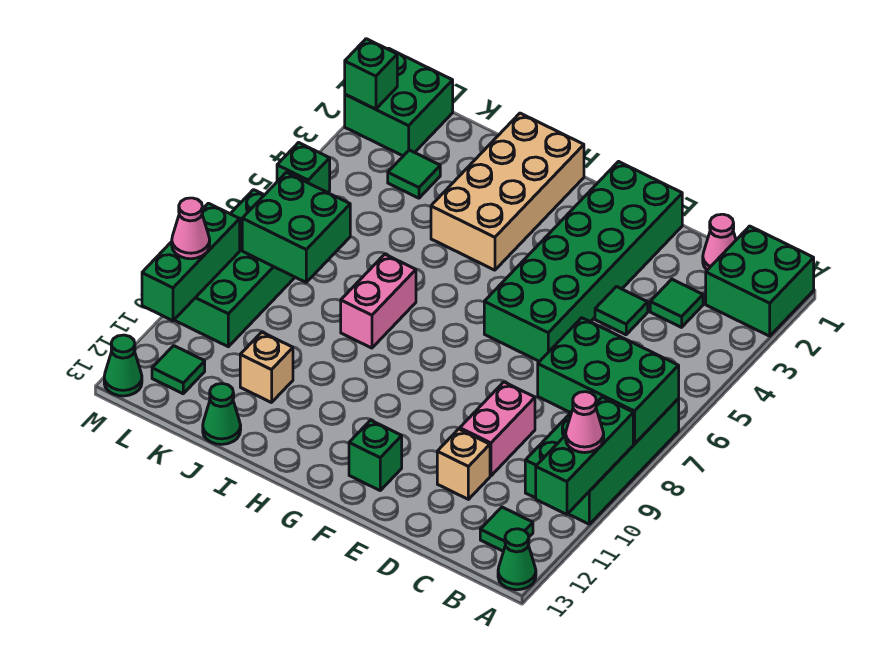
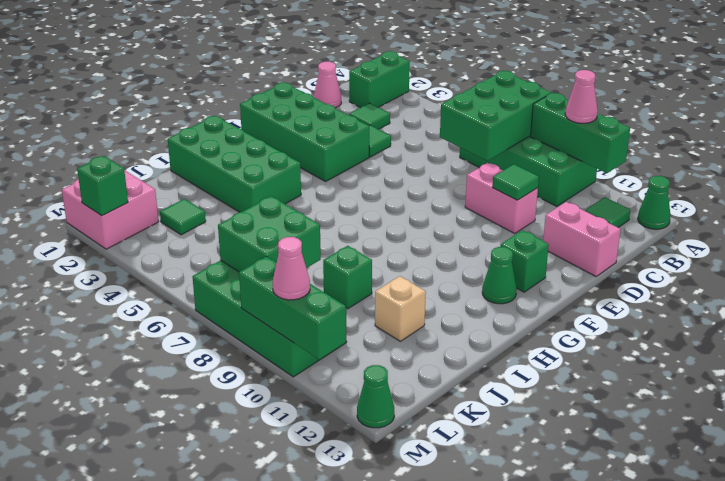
green 2x2 brick [706,226,814,336] -> green 1x2 brick [349,51,410,108]
tan 1x1 brick [437,429,490,499] -> none
green 2x6 brick [484,162,682,362] -> green 2x4 brick [240,83,369,181]
tan 2x4 brick [431,113,584,270] -> green 2x4 brick [168,116,301,212]
pink 1x2 brick [341,254,416,348] -> pink 1x2 brick moved to [543,202,621,276]
green 1x1 cone [203,383,241,444] -> green 1x1 cone moved to [482,247,517,304]
green 2x2 brick [345,48,453,156] -> pink 2x2 brick [62,170,159,249]
green 1x1 tile [152,346,205,394] -> green 1x1 tile moved to [493,164,539,200]
green 1x1 brick [277,143,330,193] -> green 1x1 brick moved to [323,246,372,309]

